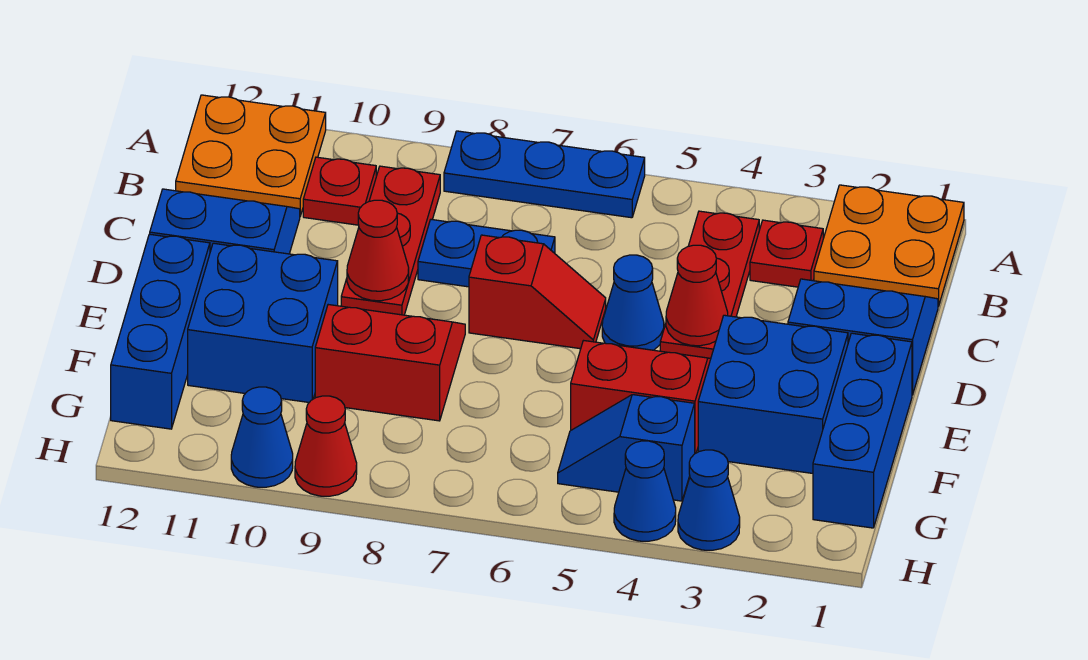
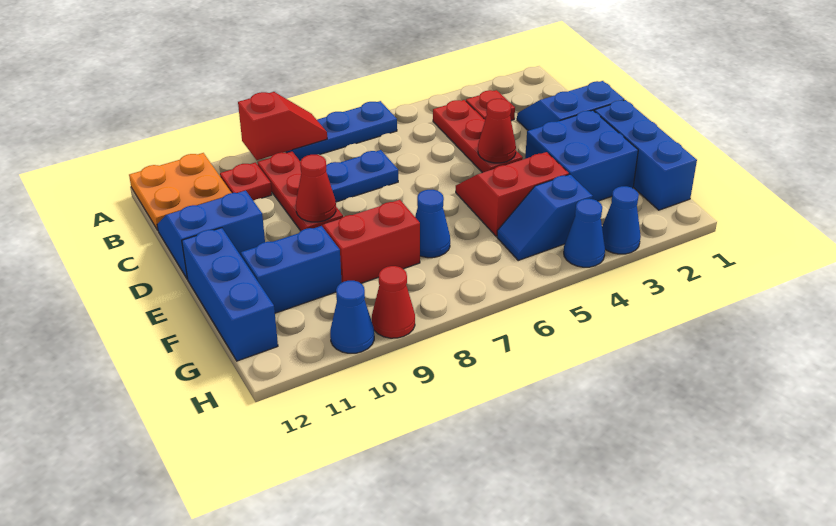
orange 2x2 plate [814,185,964,307] -> none
blue 1x1 cone [602,255,664,350] -> blue 1x1 cone moved to [415,190,450,258]
red 1x2 slope [469,235,606,349] -> red 1x2 slope moved to [238,92,327,160]
blue 2x2 brick [188,243,338,402] -> blue 1x2 brick [241,226,342,313]

